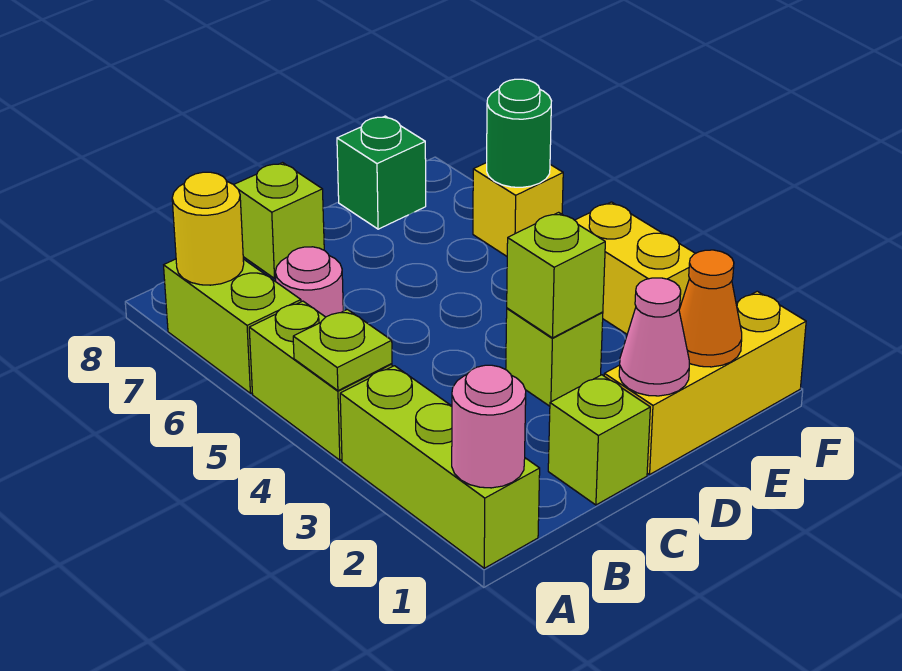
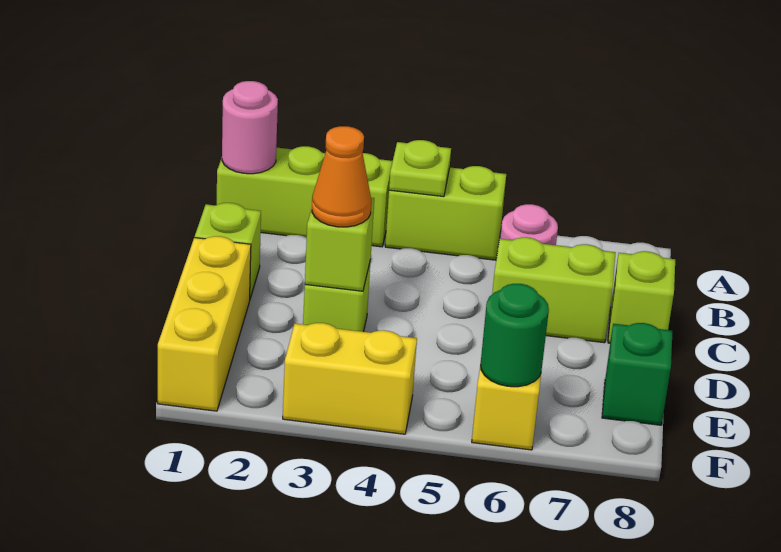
lime 1x2 brick [164,259,301,393] -> lime 1x2 brick moved to [492,237,616,343]
yellow 1x1 round brick [172,172,244,285] -> none
pink 1x1 cone [619,278,689,396] -> none
orange 1x1 cone [679,250,742,367] -> orange 1x1 cone moved to [312,126,371,227]

